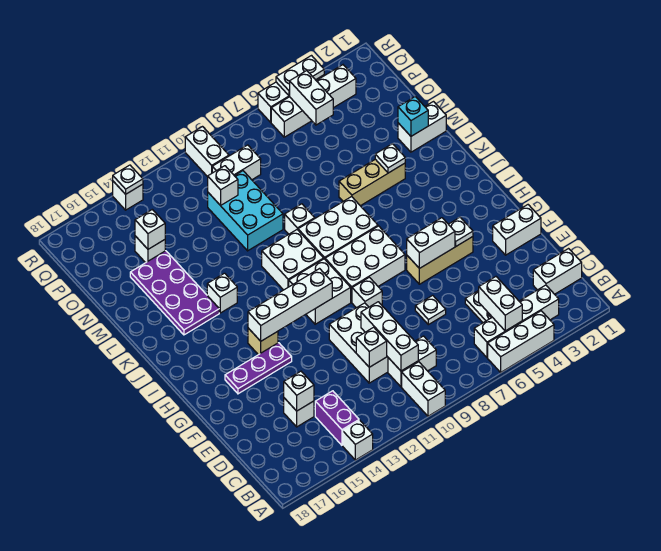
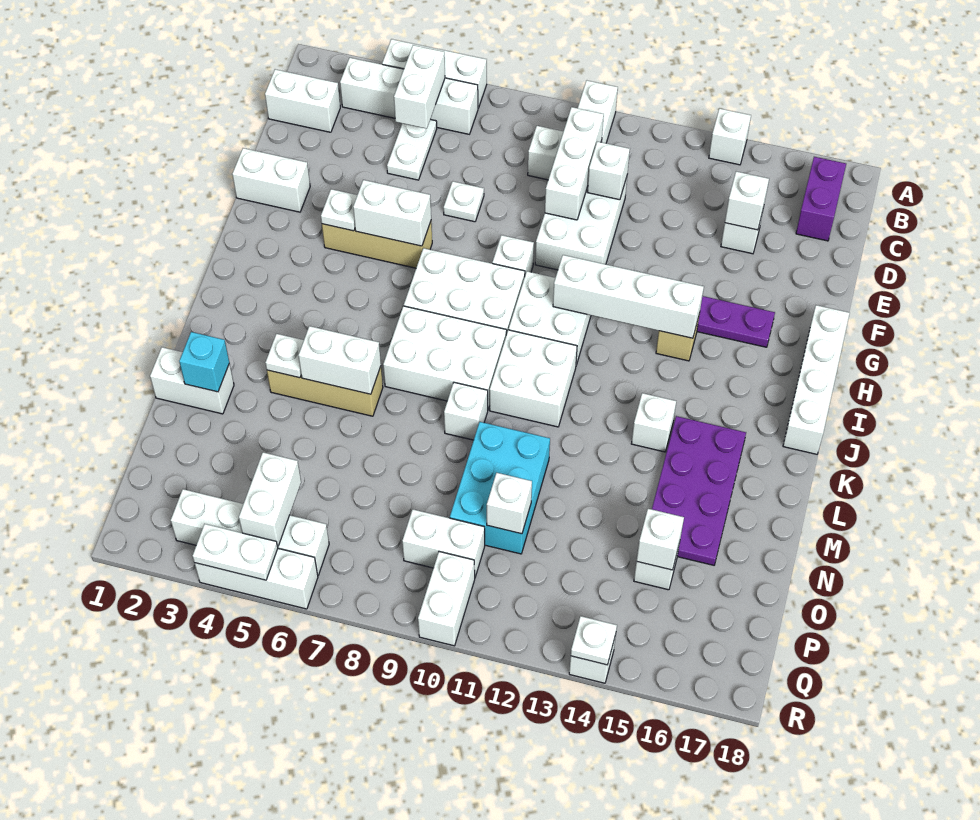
purple 1x2 brick [315,391,359,445] -> purple 1x2 brick moved to [796,157,846,241]
none -> white 1x4 brick [783,305,850,454]
none -> white 1x2 brick [298,326,381,394]

